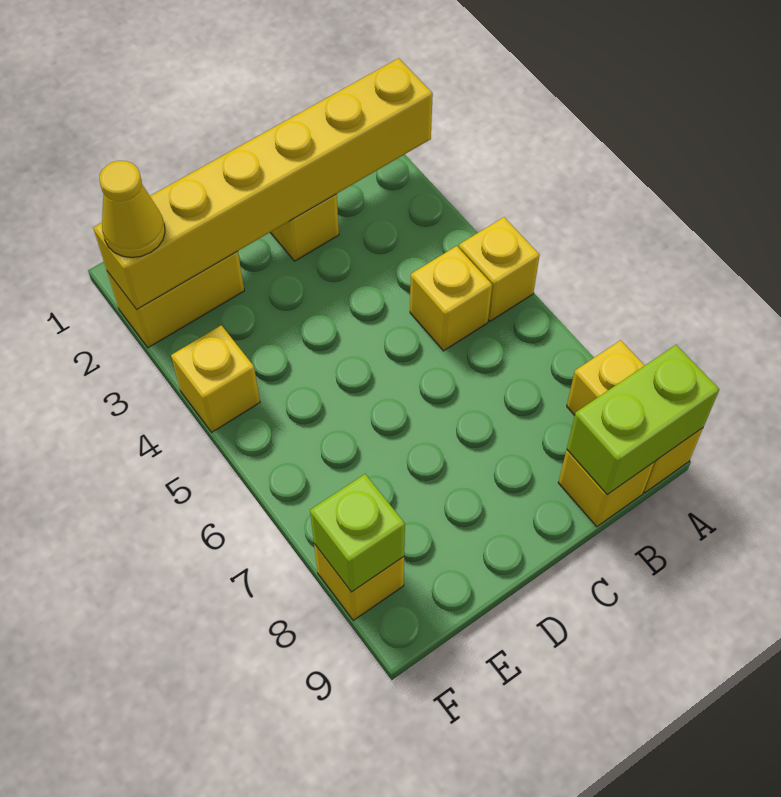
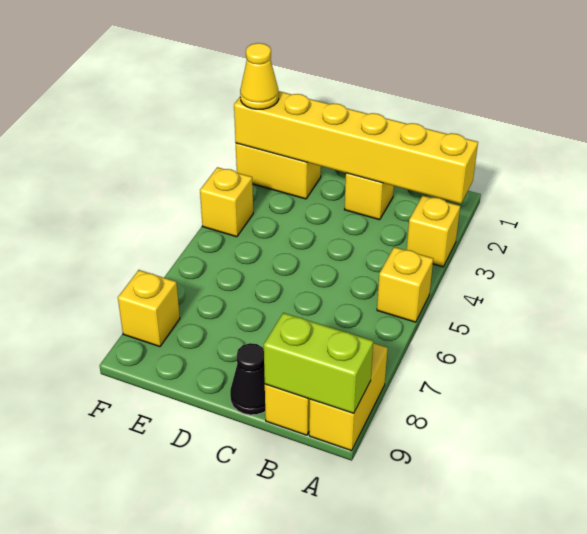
yellow 1x1 brick [410,246,492,351] -> yellow 1x1 brick moved to [407,196,460,267]
none -> black 1x1 cone [230,343,265,415]
lime 1x1 brick [310,474,405,592] -> none

